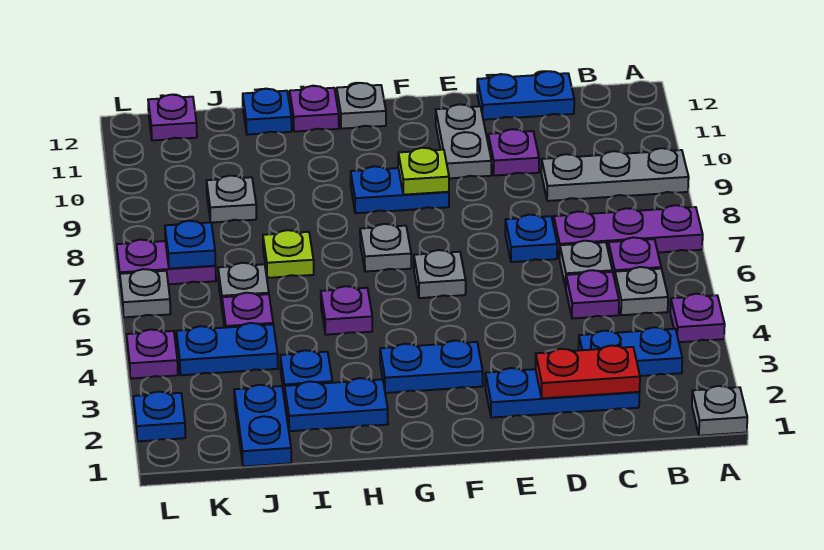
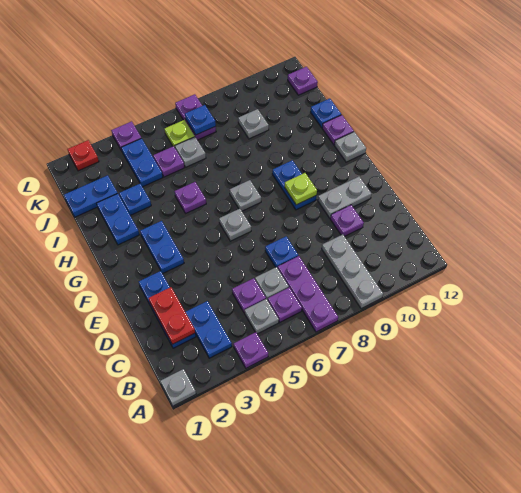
blue 1x2 plate [477,71,574,120] -> none
lime 1x1 plate [263,230,314,278] -> lime 1x1 plate moved to [165,120,195,147]
blue 1x1 plate [133,392,185,441] -> red 1x1 plate [67,140,99,171]
grey 1x1 plate [120,269,171,317] -> none

